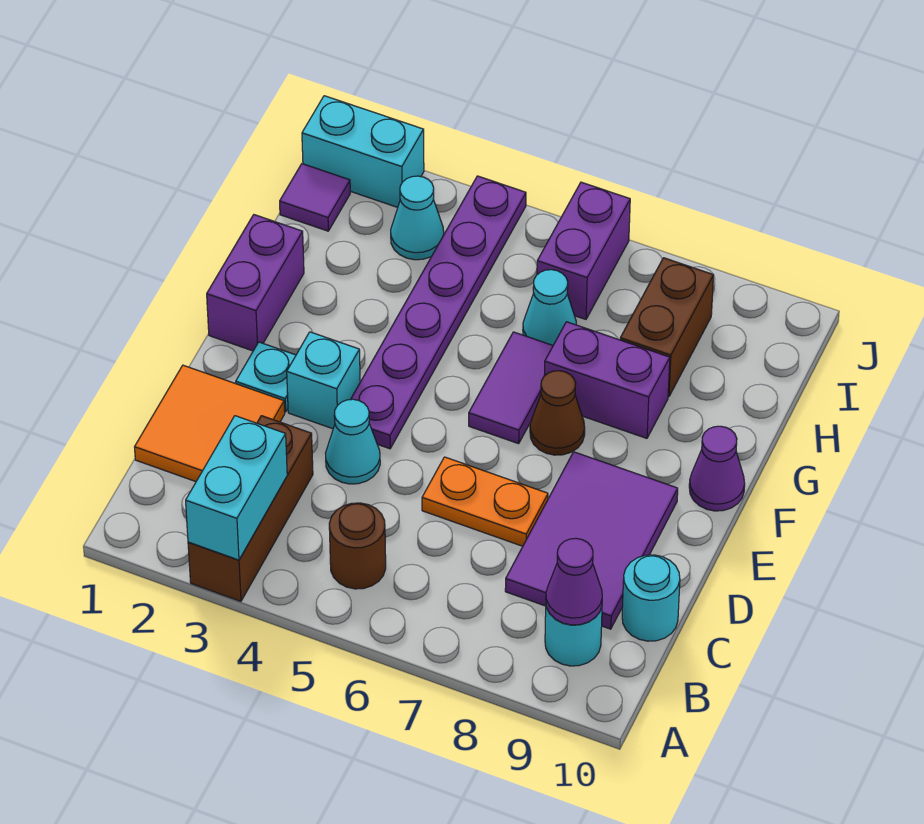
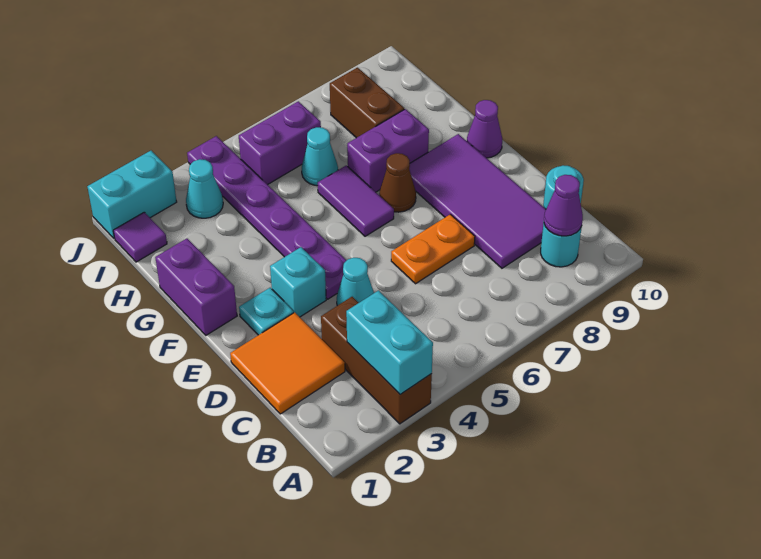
brown 1x1 round brick [329,503,386,589] -> none
purple 2x3 tile [505,452,678,629] -> purple 2x4 tile [409,134,546,268]
purple 1x2 brick [537,182,630,319] -> purple 1x2 brick turned to [239,101,321,185]

